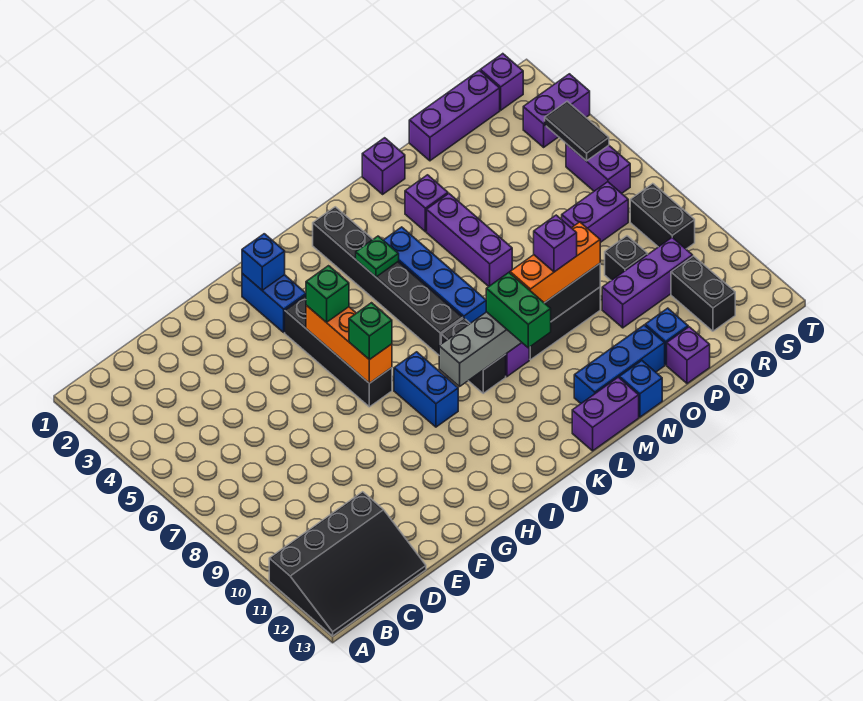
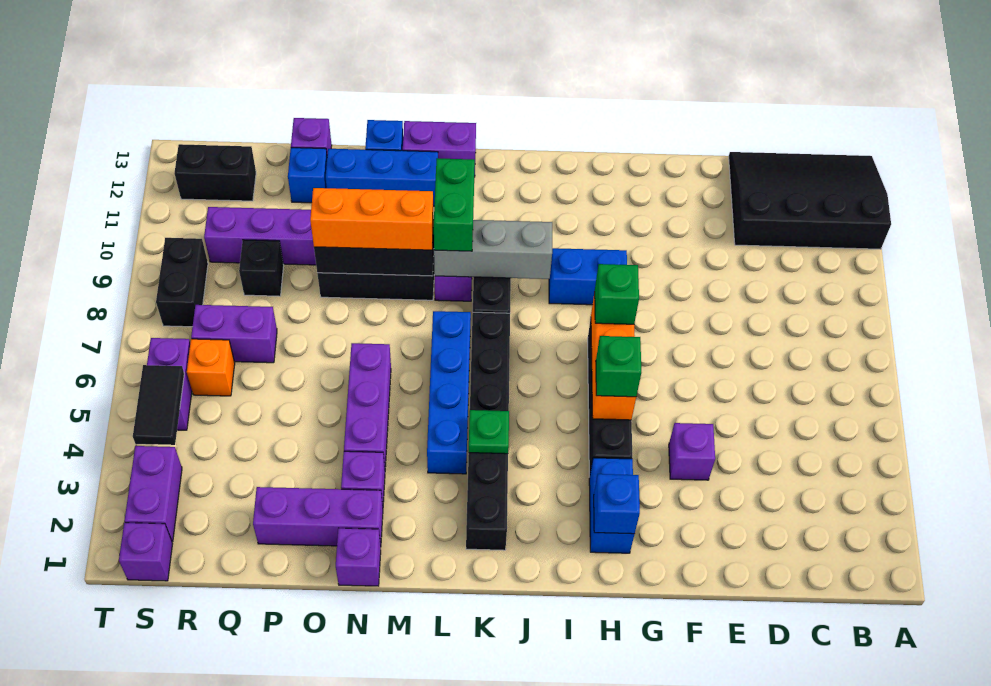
blue 1x2 brick [394,352,458,427] -> blue 1x2 brick turned to [549,248,627,305]
purple 1x1 brick [534,215,577,272] -> purple 1x1 brick moved to [669,423,715,480]
purple 1x3 brick [409,70,500,161] -> purple 1x3 brick moved to [253,487,383,546]
none -> orange 1x1 brick [187,339,235,396]
black 1x2 brick [671,256,735,331] -> black 1x2 brick turned to [175,144,256,201]
purple 1x2 brick [523,74,590,147] -> purple 1x2 brick turned to [125,446,182,542]

